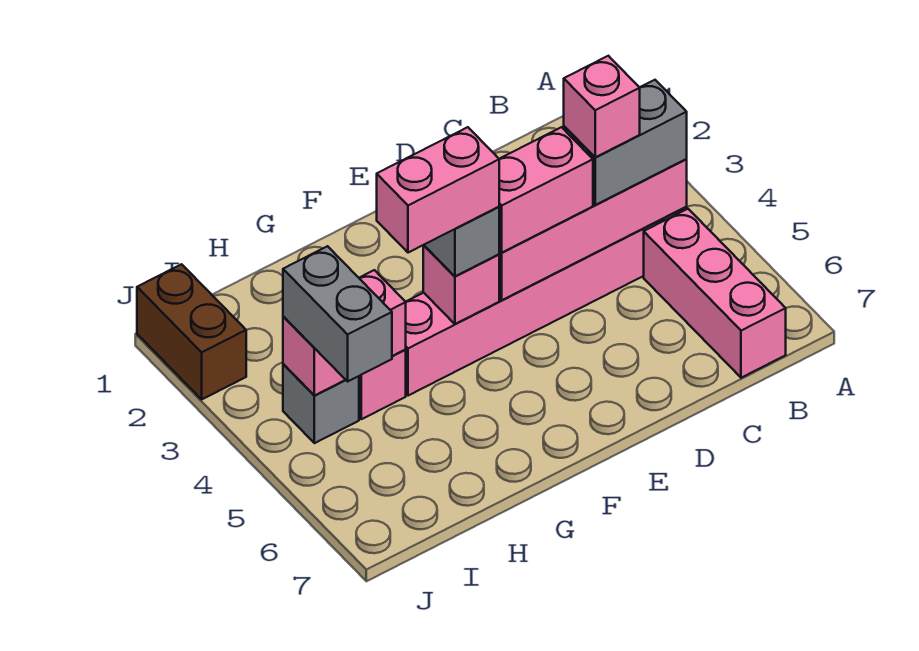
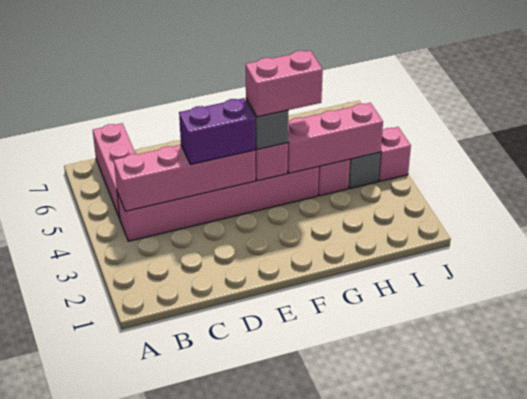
grey 1x2 brick [564,80,687,205] -> none
pink 1x1 brick [564,56,640,157] -> pink 1x1 brick moved to [379,127,411,181]
pink 1x2 brick [499,127,593,253] -> purple 1x2 brick [179,98,256,164]
pink 1x2 brick [283,270,406,396] -> pink 1x3 brick [288,103,383,173]
grey 1x2 brick [283,246,392,381] -> none
brown 1x2 brick [137,264,246,399] -> none

